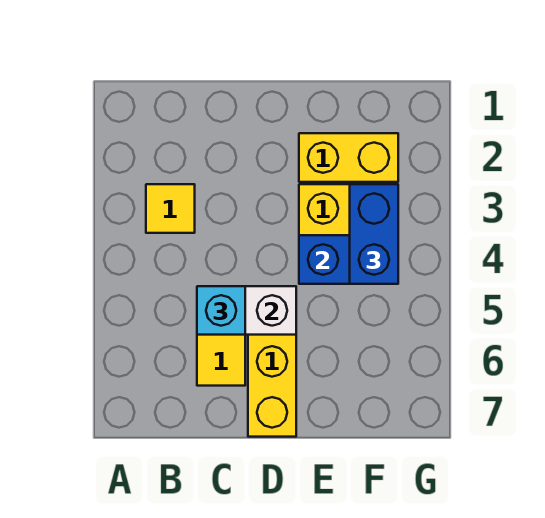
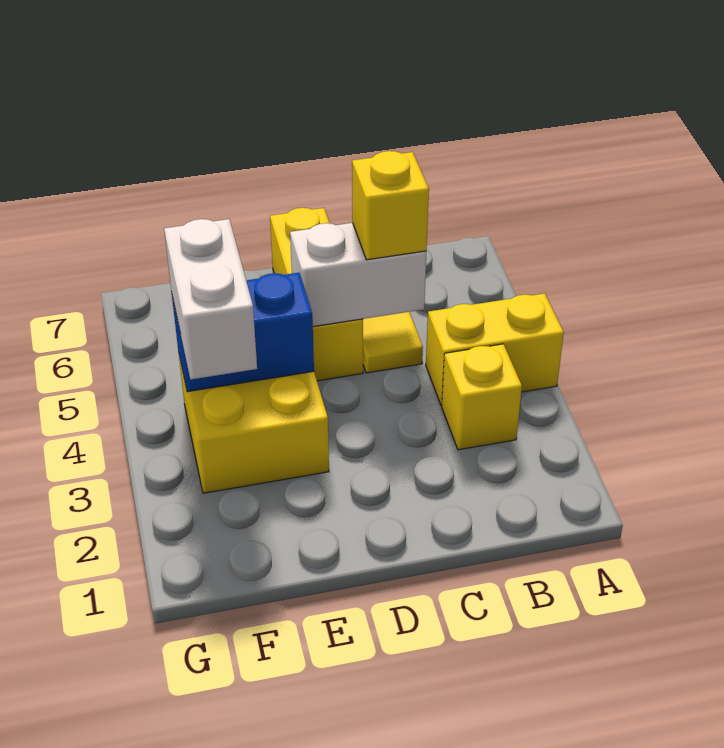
yellow 1x1 tile [146,184,195,233] -> yellow 1x1 brick [442,344,522,450]
cyan 1x1 brick [197,286,245,335] -> yellow 1x1 brick [352,151,429,260]
yellow 1x2 brick [299,133,398,182] -> yellow 1x2 brick moved to [426,293,564,405]
blue 1x2 brick [350,184,398,284] -> white 1x2 brick [164,219,257,379]

